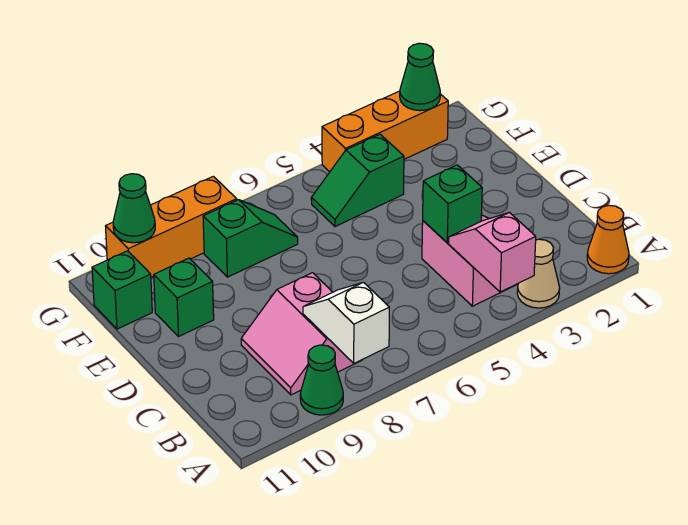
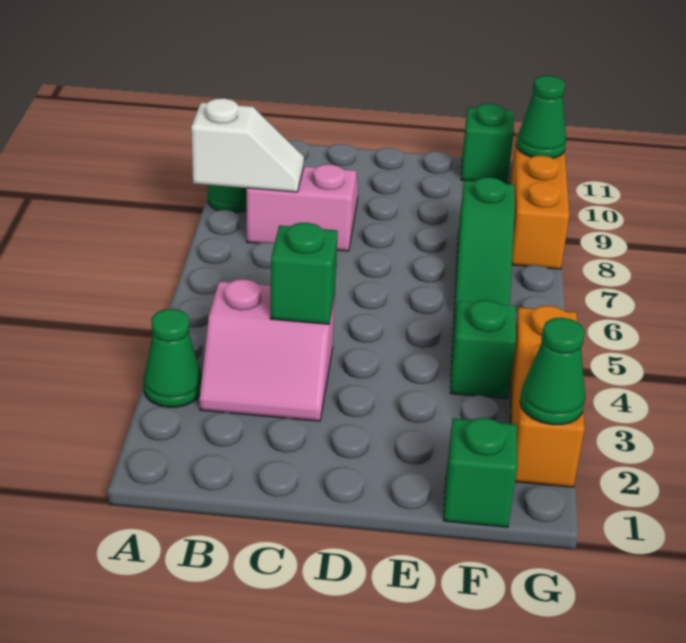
orange 1x1 cone [587,205,629,274] -> none
tan 1x1 cone [517,239,560,308] -> green 1x1 cone [144,309,202,407]
pink 1x2 slope [449,212,536,292] -> none
green 1x1 brick [154,258,214,337] -> green 1x1 brick moved to [444,418,517,527]
green 1x2 slope [203,200,298,277] -> green 1x3 slope [454,177,515,317]

